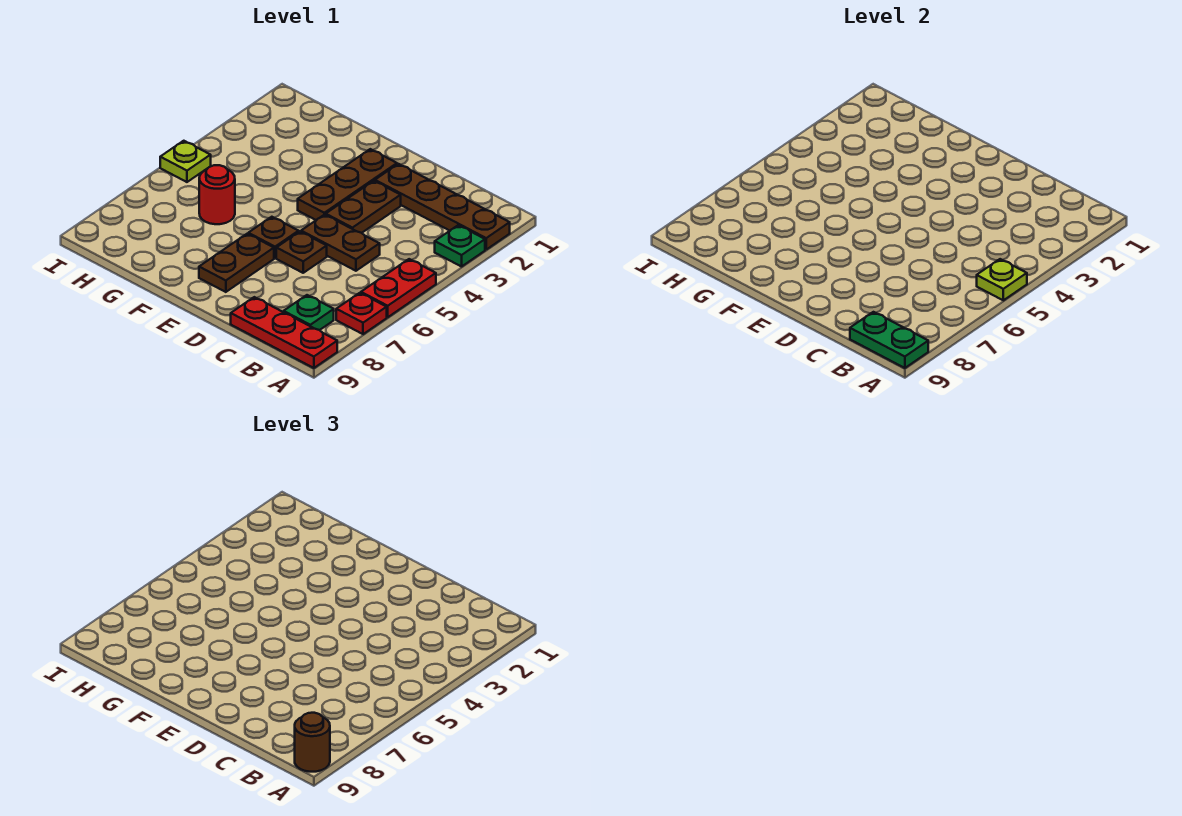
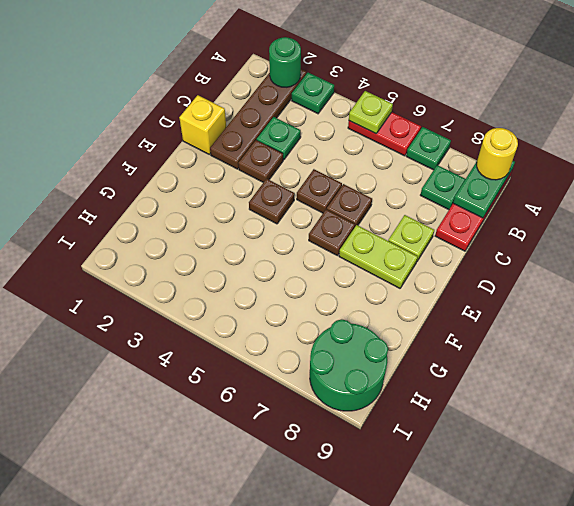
none -> green 1x1 round brick [269,37,301,87]
red 1x1 plate [336,293,387,334] -> green 1x1 plate [406,127,451,170]
brown 1x1 round brick [295,713,330,772] -> yellow 1x1 round brick [477,128,518,180]
none -> green 1x1 plate [257,117,301,160]
brown 1x2 plate [301,214,380,271] -> brown 1x1 plate [297,169,342,213]
none -> yellow 1x1 brick [179,95,226,154]
brown 1x2 plate [326,181,401,233] -> brown 1x1 plate [238,140,283,182]
brown 1x3 plate [298,149,397,220] -> brown 1x1 plate [249,179,295,224]
brown 1x2 plate [199,234,274,292] -> lime 1x2 plate [339,225,418,288]
red 1x1 round brick [199,165,235,224] -> none
none -> green 2x2 round brick [310,319,388,411]
lime 1x1 plate [160,141,211,182] -> lime 1x1 plate moved to [388,215,434,261]

